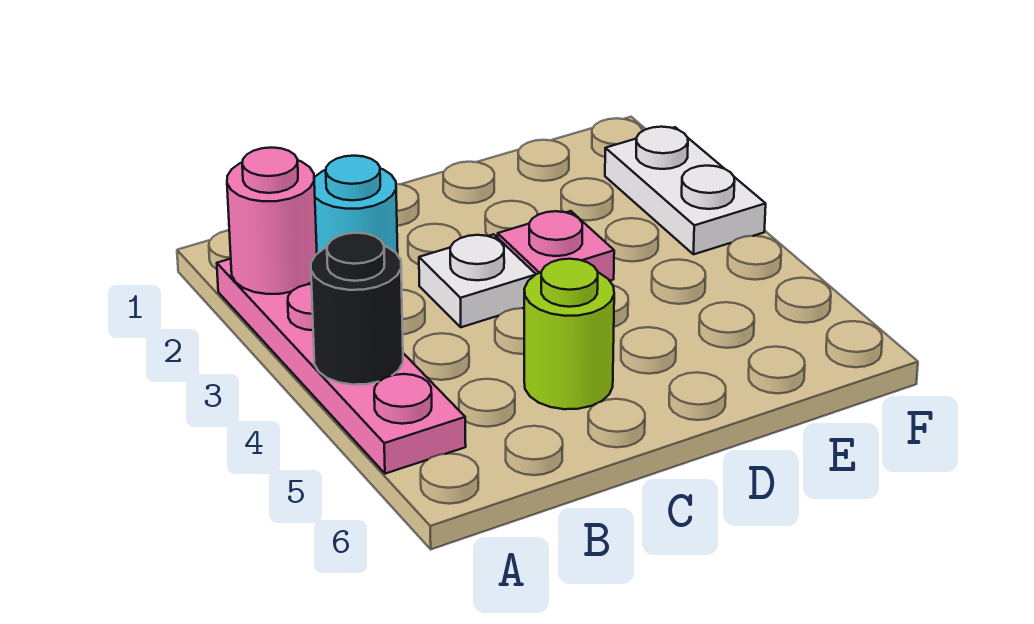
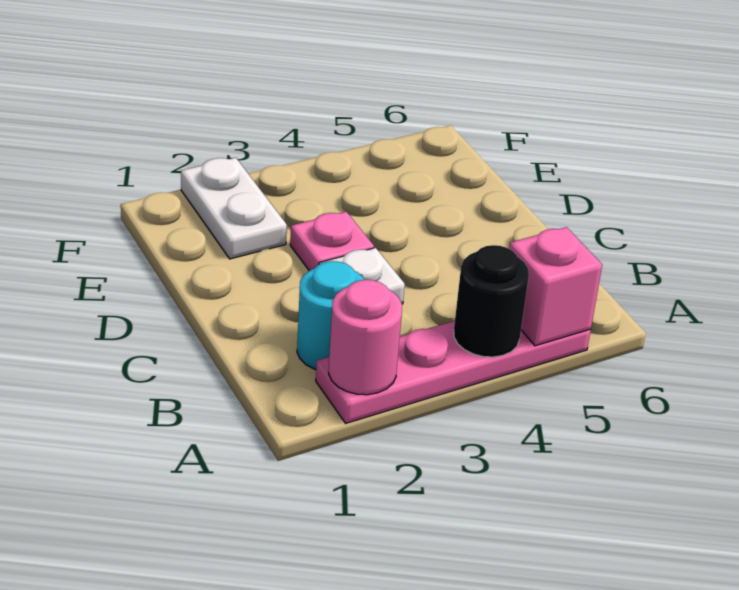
none -> pink 1x1 brick [509,227,602,346]
lime 1x1 round brick [524,259,614,409] -> none
white 1x2 plate [605,127,766,254] -> white 1x2 plate turned to [181,158,287,259]

